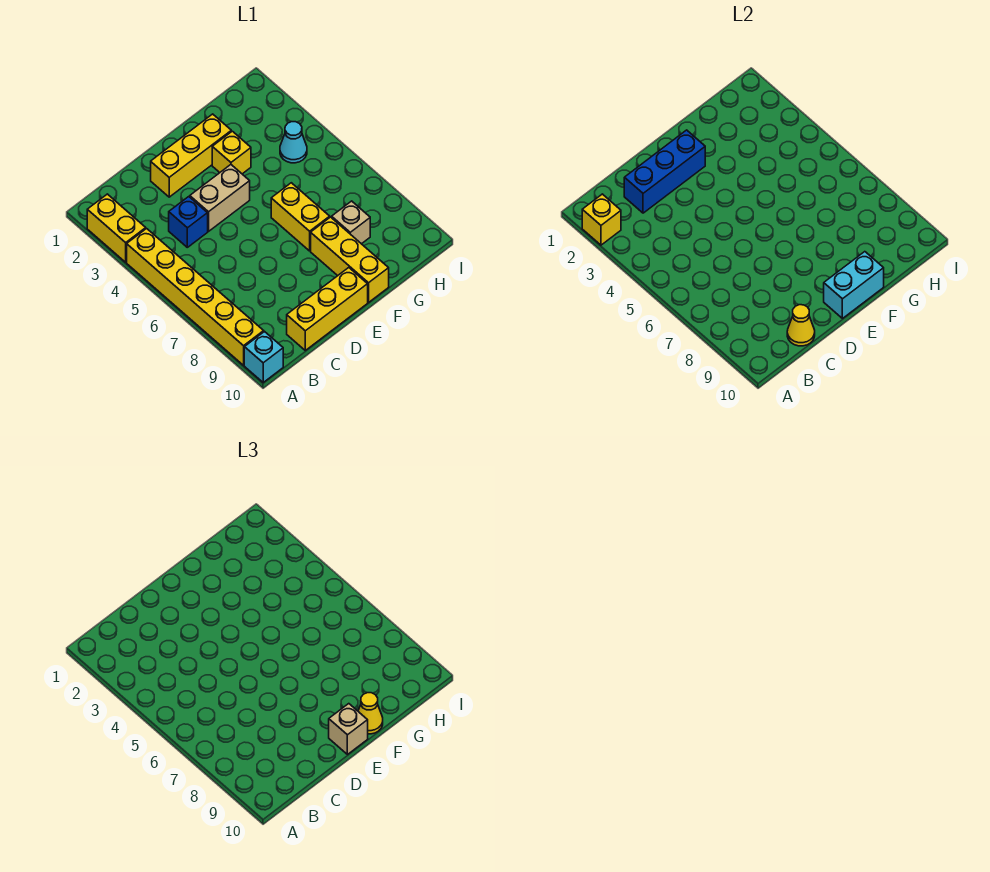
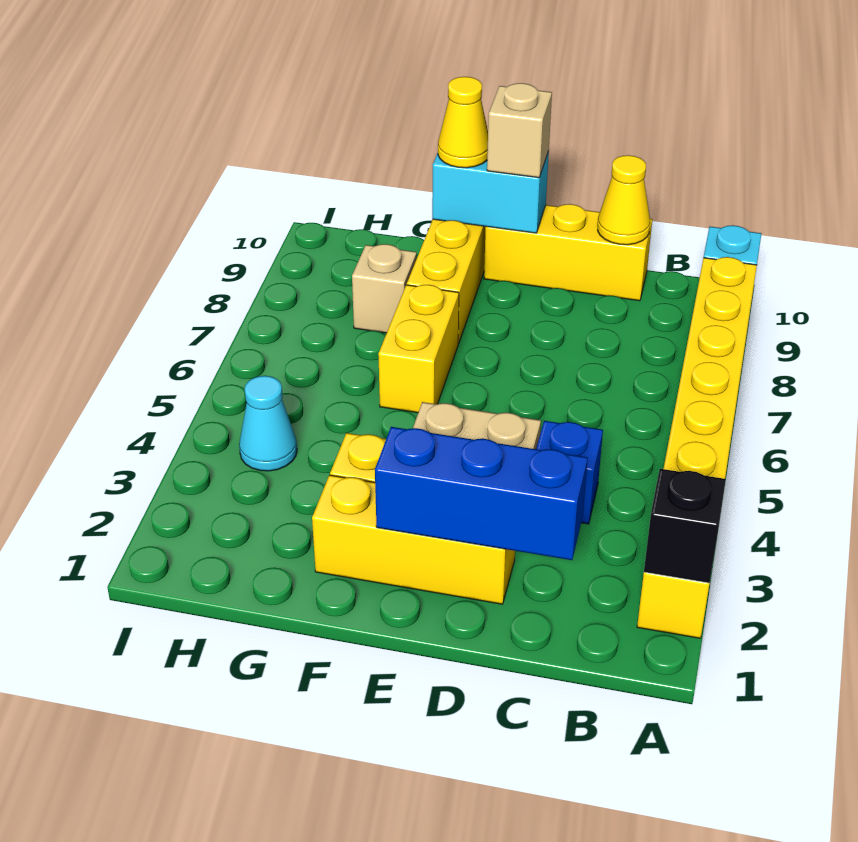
yellow 1x1 brick [582,194,621,245] -> black 1x1 brick [644,469,726,583]

